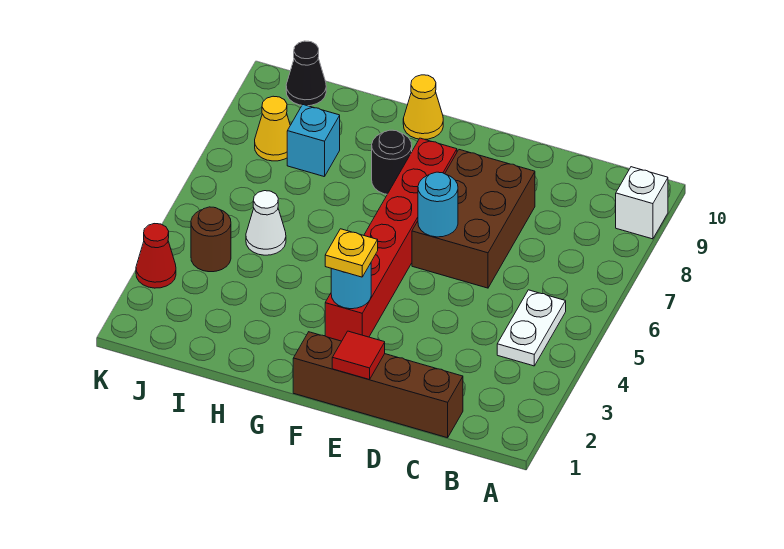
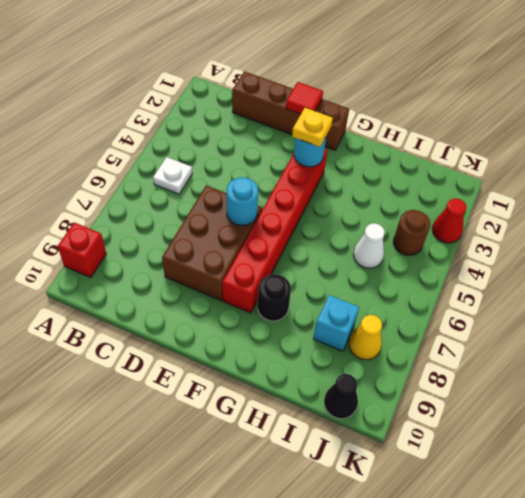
white 1x1 brick [616,167,668,239] -> red 1x1 brick [58,222,106,277]
white 1x2 plate [497,290,566,366] -> white 1x1 plate [153,157,192,194]
yellow 1x1 cone [403,75,443,139] -> none

